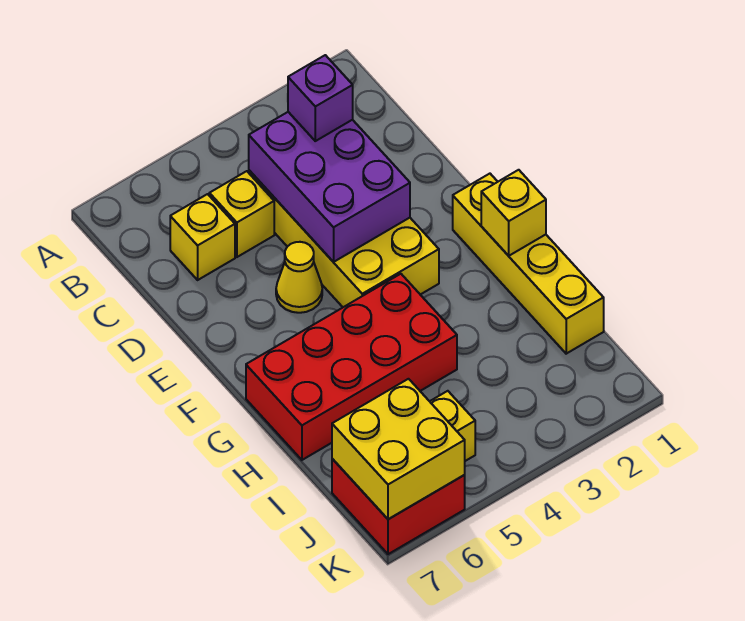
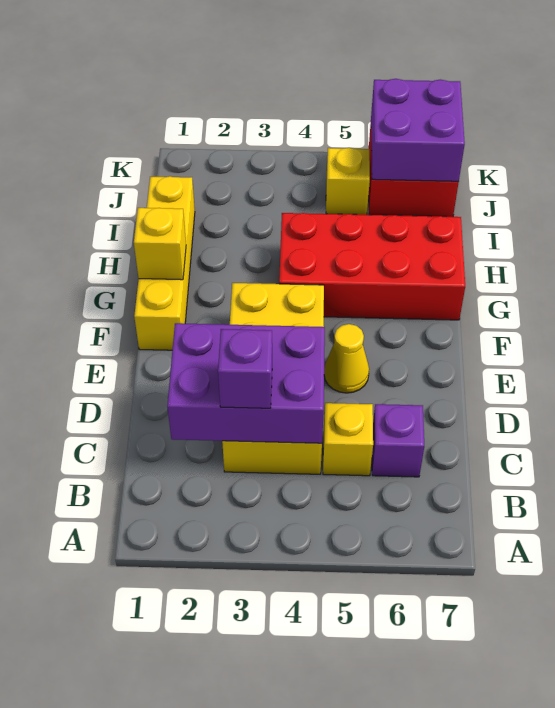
purple 2x3 brick [249,112,410,262] -> purple 2x3 brick turned to [167,323,325,443]
yellow 1x1 brick [170,194,235,280] -> purple 1x1 brick [372,404,424,477]
yellow 2x2 brick [332,379,465,519] -> purple 2x2 brick [371,79,465,181]

